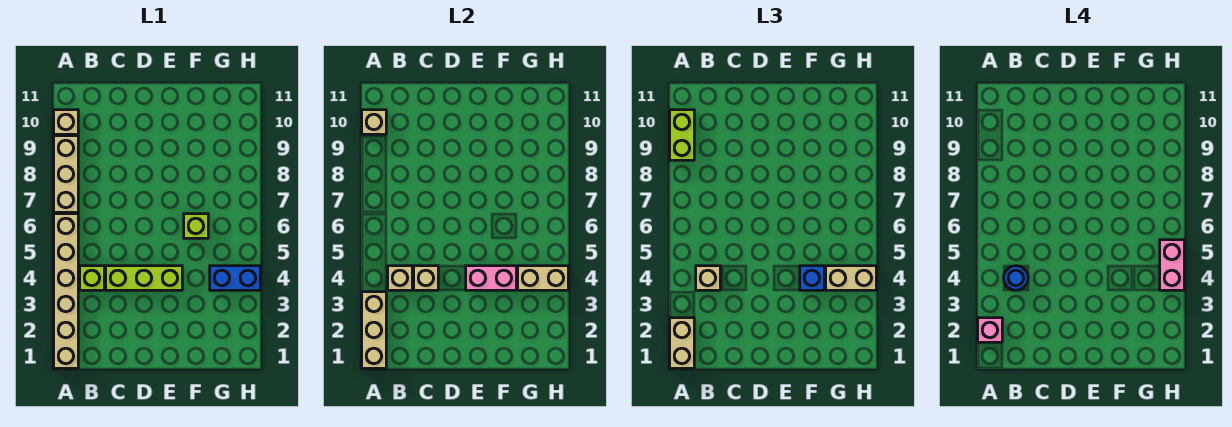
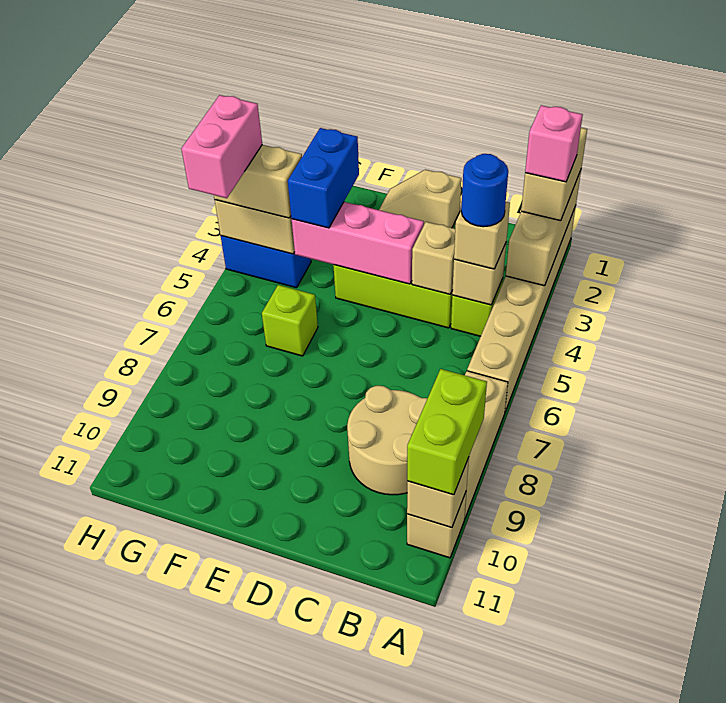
none -> tan 2x2 round brick [347,386,427,495]
none -> tan 1x2 slope [379,169,461,228]
pink 1x2 brick [466,266,516,290] -> pink 1x3 brick [292,202,424,284]
blue 1x1 brick [800,266,824,290] -> blue 1x2 brick [288,128,359,228]

